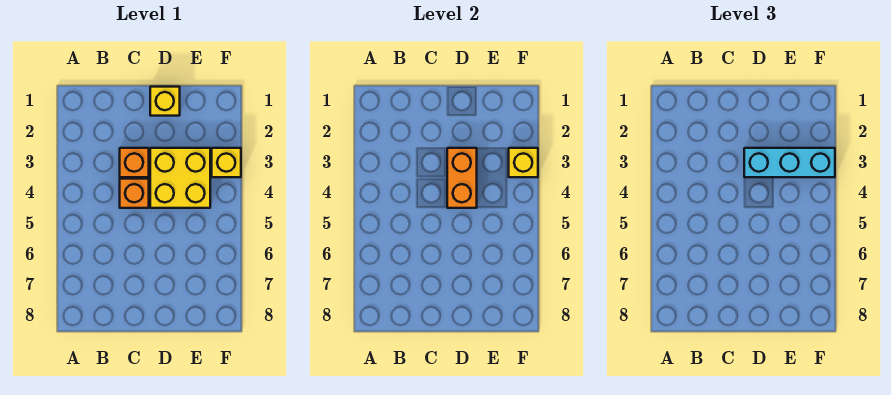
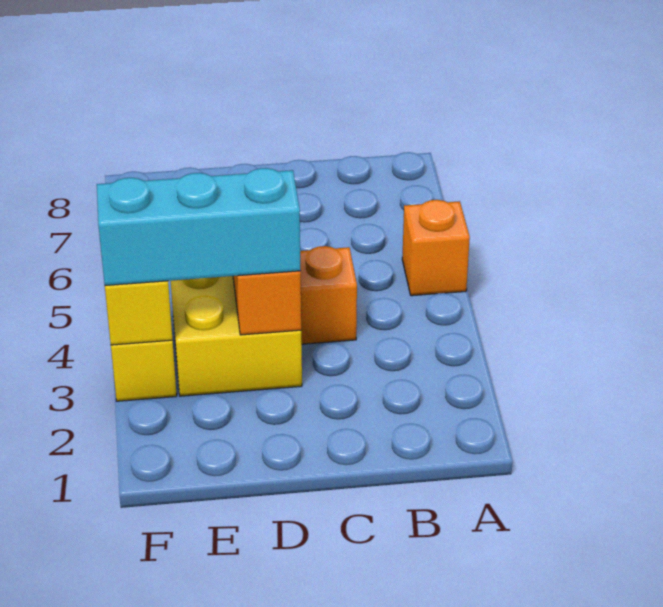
orange 1x1 brick [120,148,149,177] -> orange 1x1 brick moved to [402,200,470,296]
yellow 1x1 brick [150,87,180,116] -> none

